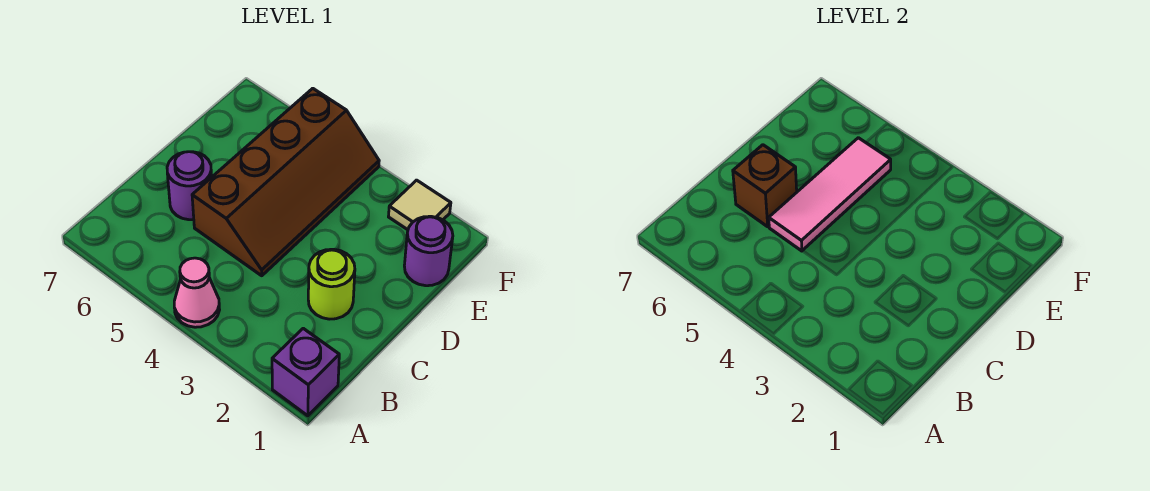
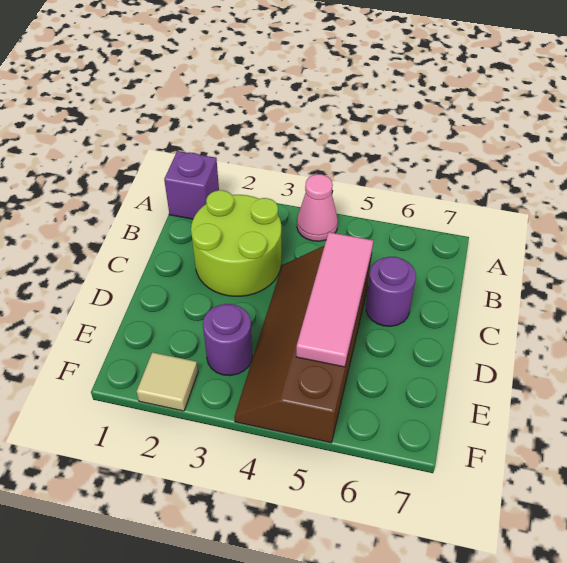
lime 1x1 round brick [308,249,355,319] -> lime 2x2 round brick [191,190,281,296]
brown 1x1 brick [733,145,797,227] -> none
purple 1x1 round brick [404,216,453,286] -> purple 1x1 round brick moved to [203,304,252,376]

